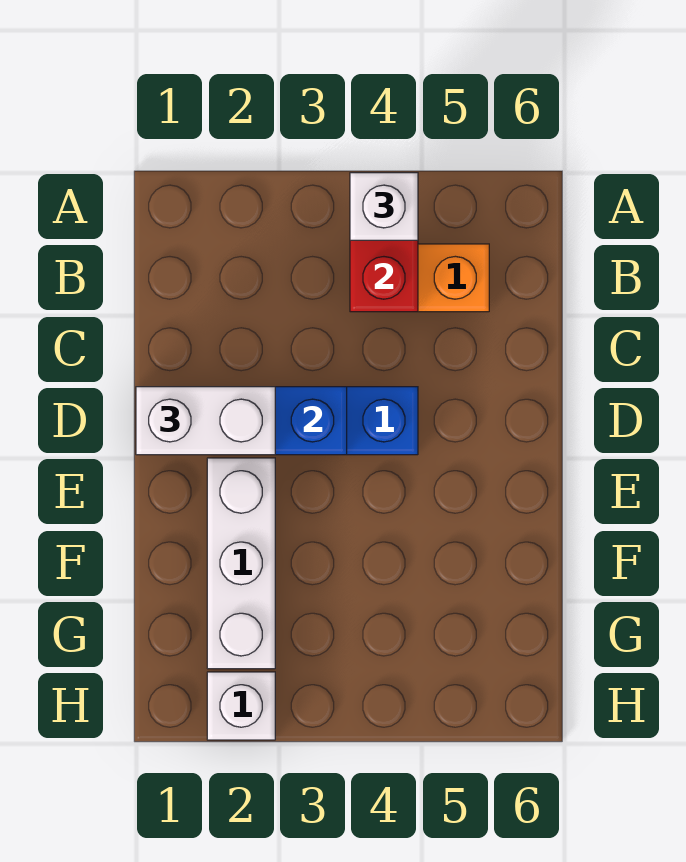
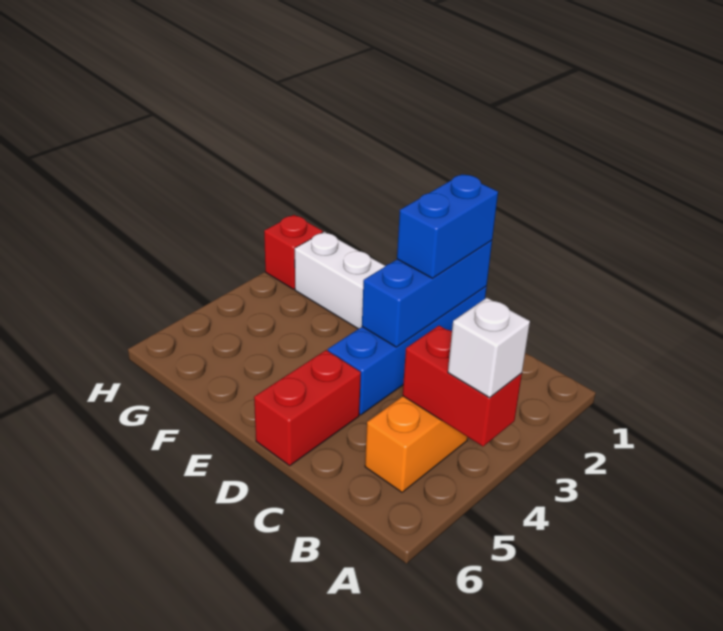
white 1x2 brick [136,387,275,455] -> blue 1x2 brick [397,174,498,278]
none -> red 1x2 brick [254,350,361,466]
white 1x1 brick [207,672,275,740] -> red 1x1 brick [264,215,323,289]

